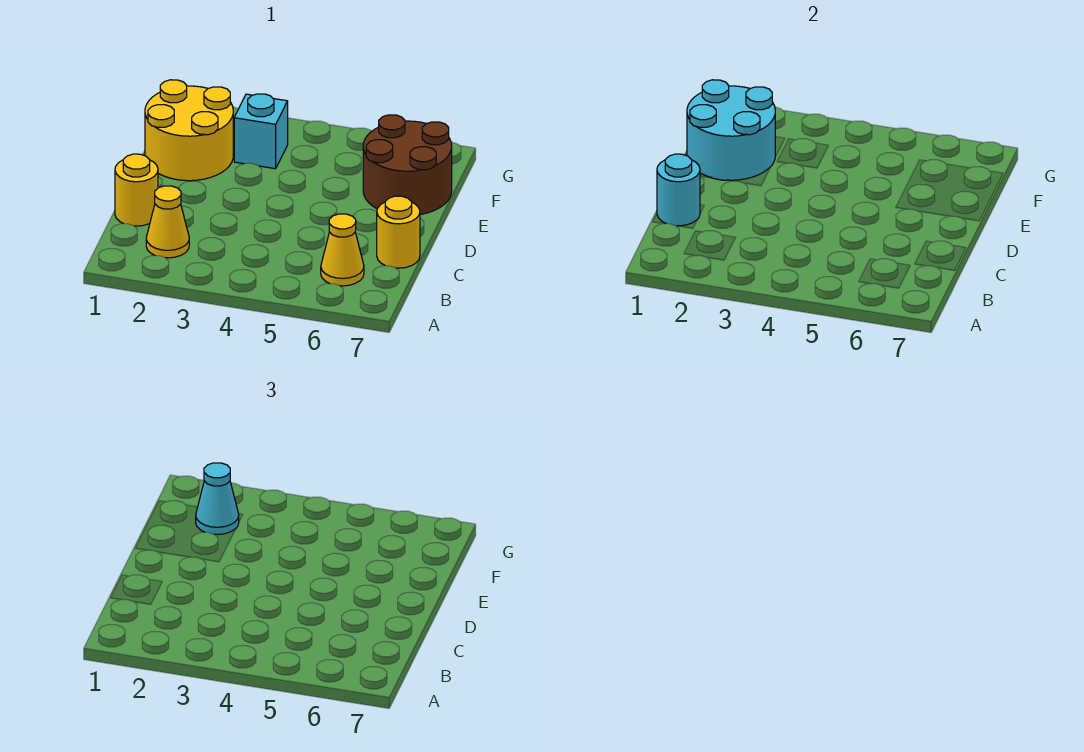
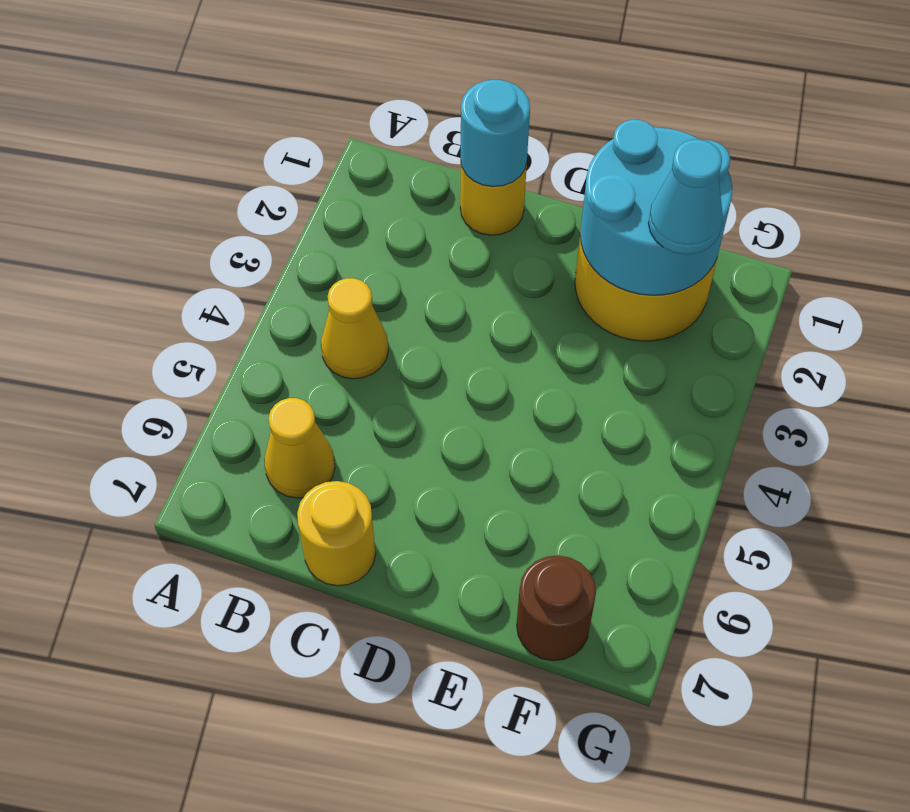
yellow 1x1 cone [146,186,189,258] -> yellow 1x1 cone moved to [321,278,388,379]
brown 2x2 round brick [363,115,452,214] -> brown 1x1 round brick [517,555,596,661]
cyan 1x1 brick [234,94,288,169] -> none

